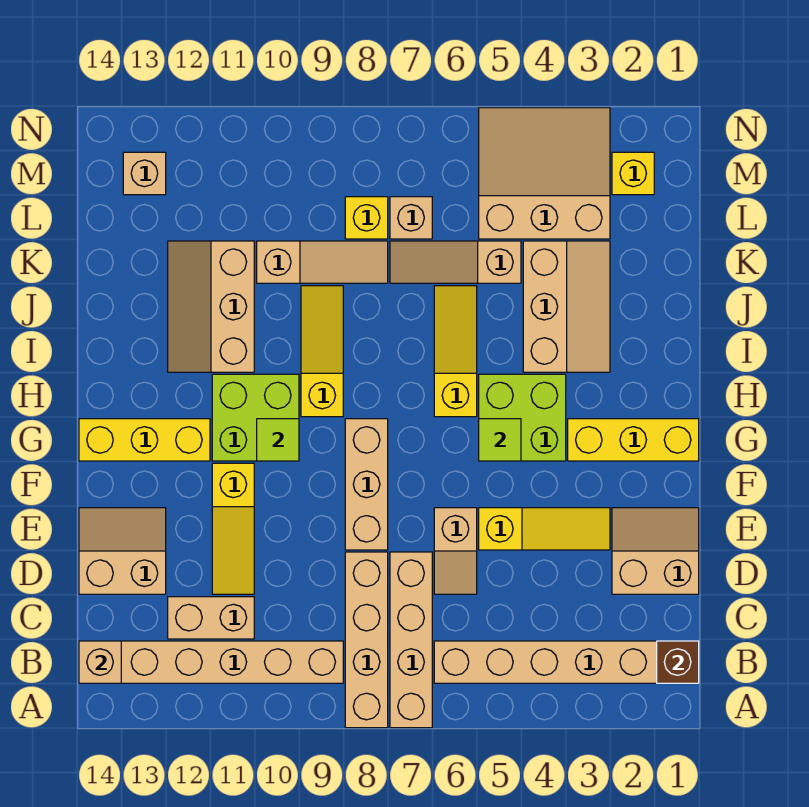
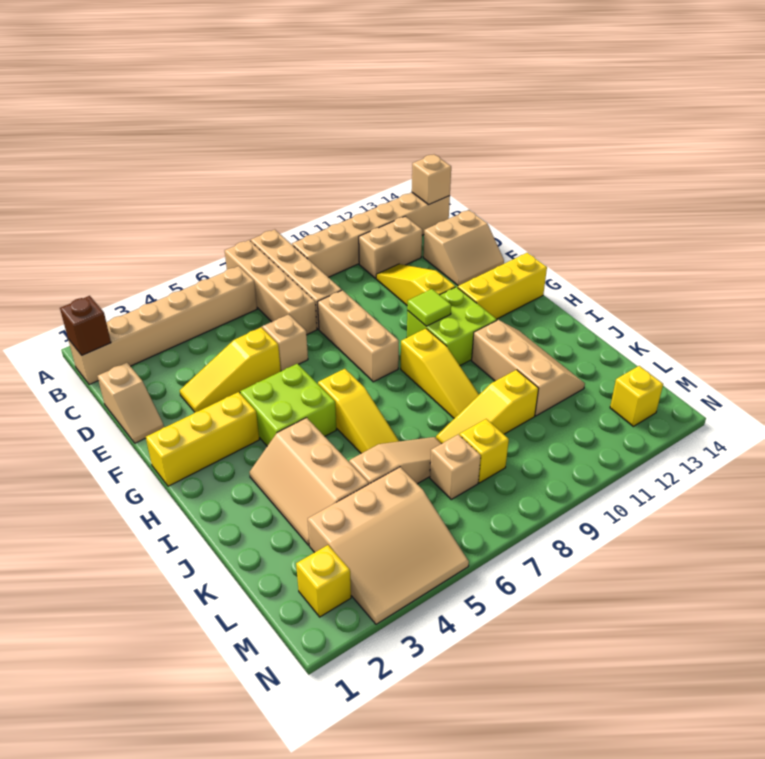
tan 2x2 slope [612,508,699,594] -> tan 1x2 slope [98,363,164,443]
lime 1x1 tile [479,419,521,461] -> none
tan 1x3 slope [257,241,388,283] -> yellow 1x3 slope [436,370,539,444]
tan 1x1 brick [123,152,166,195] -> yellow 1x1 brick [610,366,663,426]

